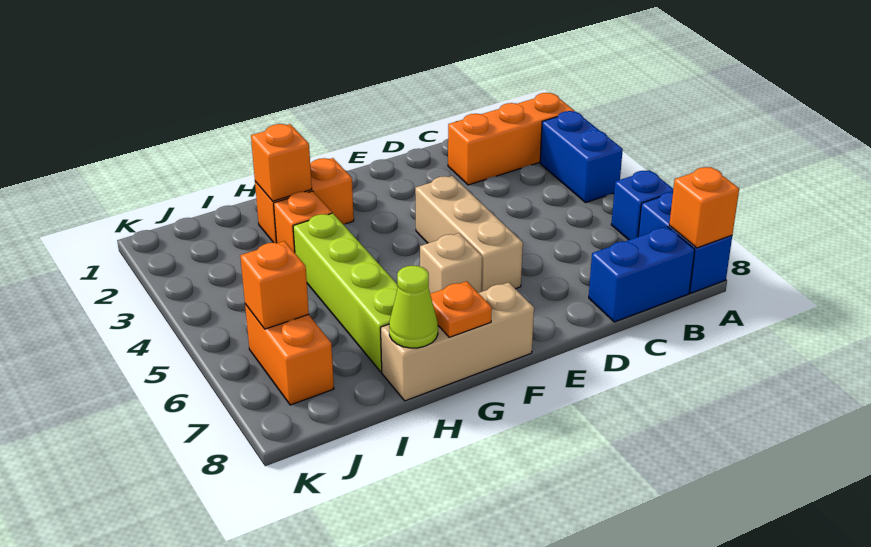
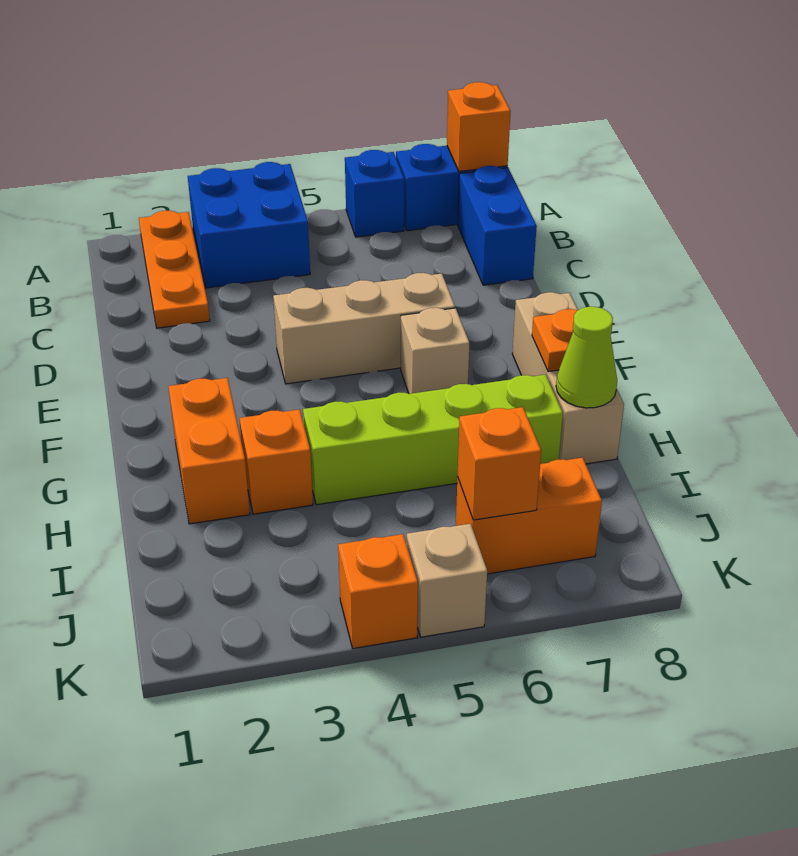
orange 1x3 brick [448,93,574,185] -> orange 1x3 plate [139,211,210,328]
blue 1x2 brick [540,111,623,202] -> blue 2x2 brick [188,162,310,288]
orange 1x1 brick [251,124,312,201] -> orange 1x1 brick moved to [338,534,418,648]
none -> tan 1x1 brick [406,524,487,637]

